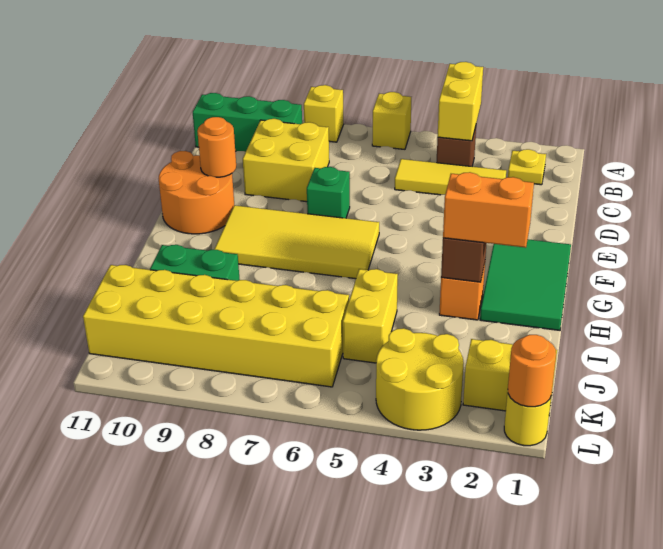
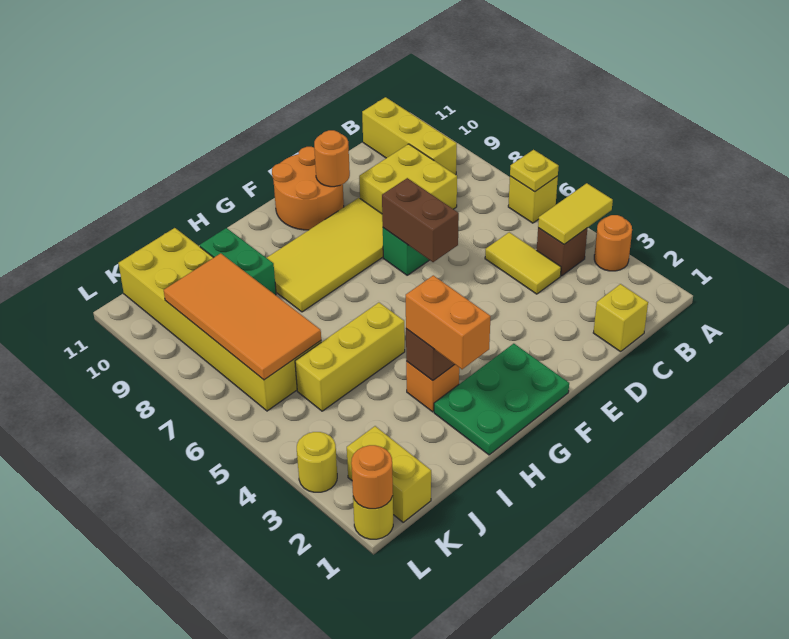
none -> orange 1x1 round brick [594,215,632,271]
yellow 1x2 brick [438,62,483,141] -> yellow 1x2 tile [538,183,613,244]
yellow 1x1 brick [304,85,344,142] -> yellow 1x1 brick moved to [593,284,648,352]
yellow 1x1 plate [508,149,546,185] -> yellow 1x1 plate moved to [510,150,559,192]
green 1x3 brick [193,93,302,152] -> yellow 1x3 brick [362,97,457,175]
yellow 1x3 tile [395,159,506,195] -> yellow 1x2 tile [485,232,561,294]
none -> brown 1x2 brick [382,178,459,262]
green 2x3 tile [480,239,571,330] -> green 2x3 plate [434,344,569,455]
yellow 2x4 tile [214,205,379,279] -> yellow 2x4 tile turned to [267,198,383,312]
yellow 1x2 brick [343,269,398,363] -> yellow 1x3 brick [295,303,405,411]
none -> orange 2x4 tile [164,253,321,380]
yellow 2x2 round brick [376,328,464,430] -> yellow 1x1 round brick [297,432,337,492]

